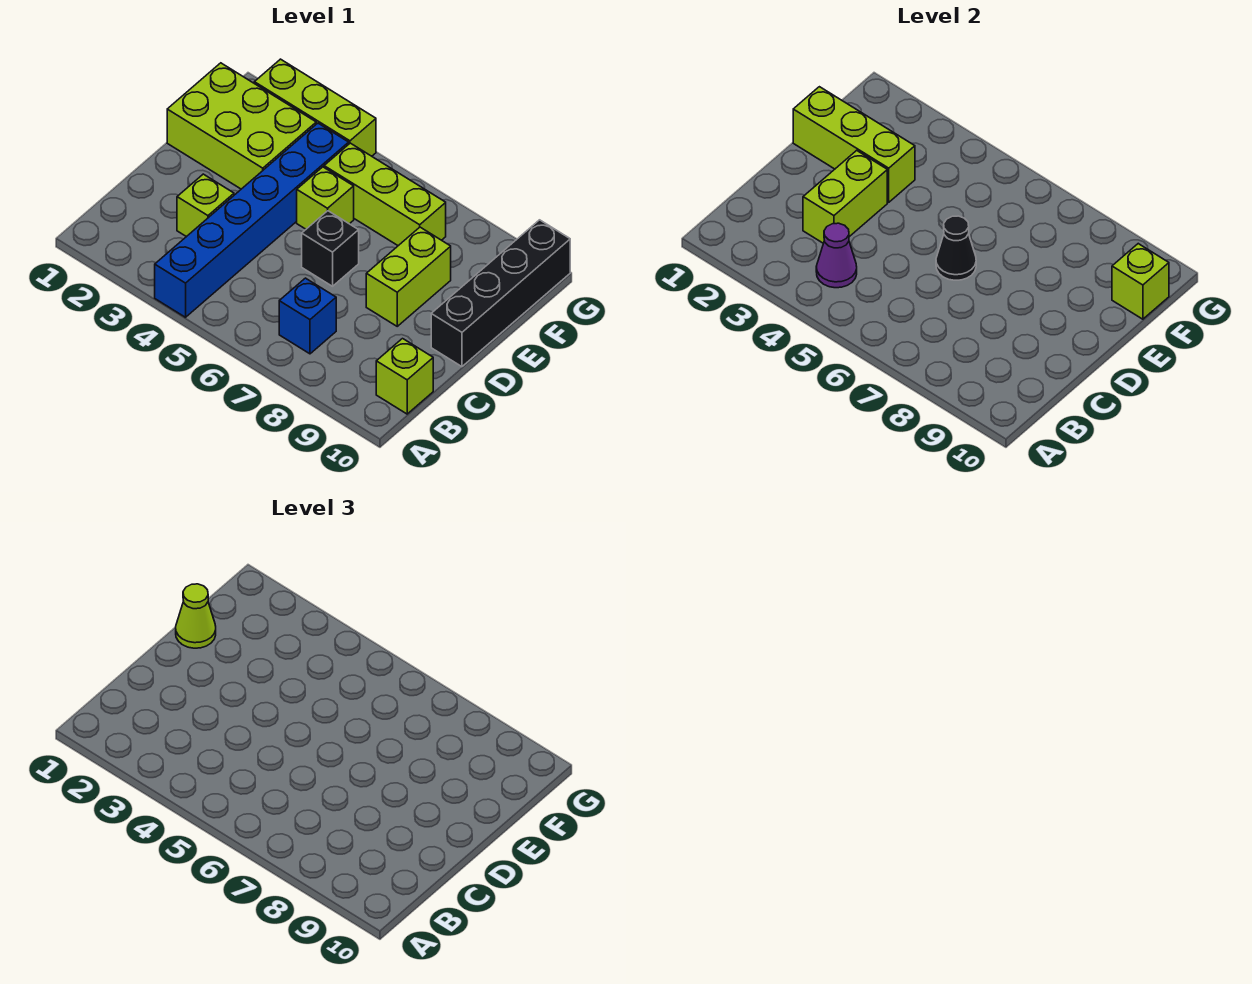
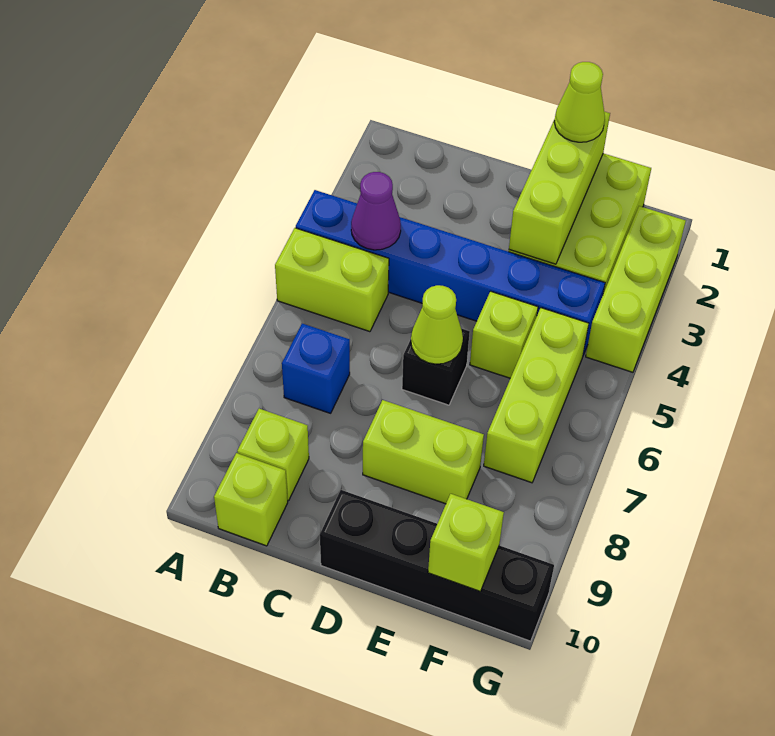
lime 1x1 brick [177,174,234,237] -> lime 1x1 brick moved to [237,409,309,500]
lime 1x2 brick [803,150,887,243] -> lime 1x2 brick moved to [275,228,389,332]
black 1x1 cone [936,216,976,280] -> lime 1x1 cone [411,285,463,364]

